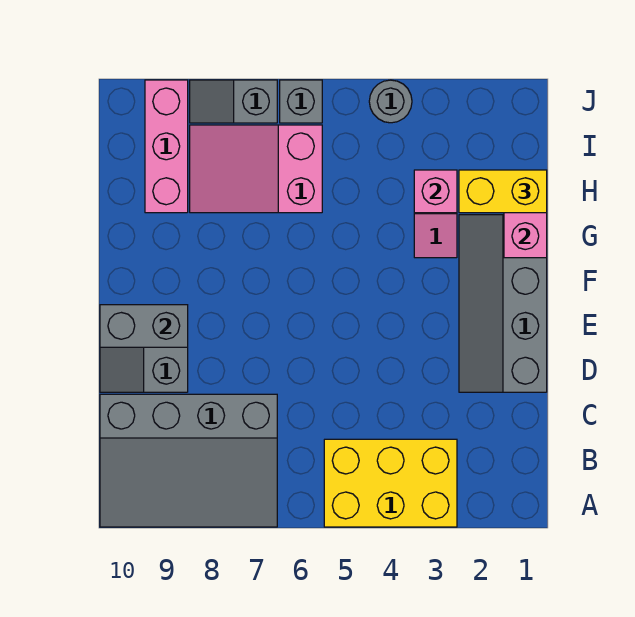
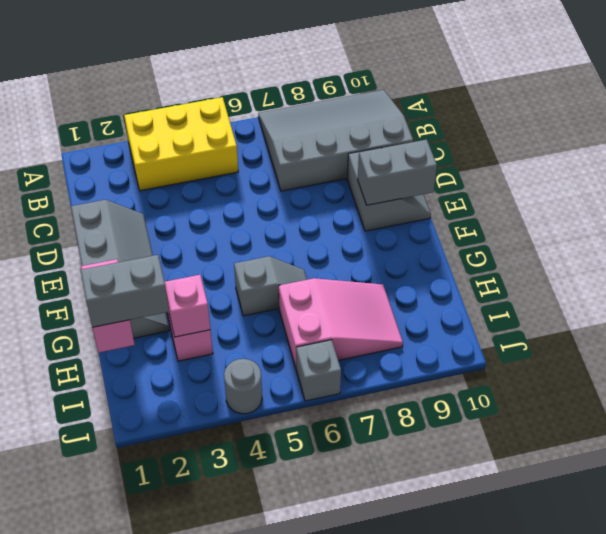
yellow 1x2 brick [459,170,547,213] -> grey 1x2 brick [81,255,169,327]
pink 1x3 brick [145,80,188,213] -> none
grey 1x2 slope [190,80,277,123] -> grey 1x2 slope moved to [234,256,307,316]

